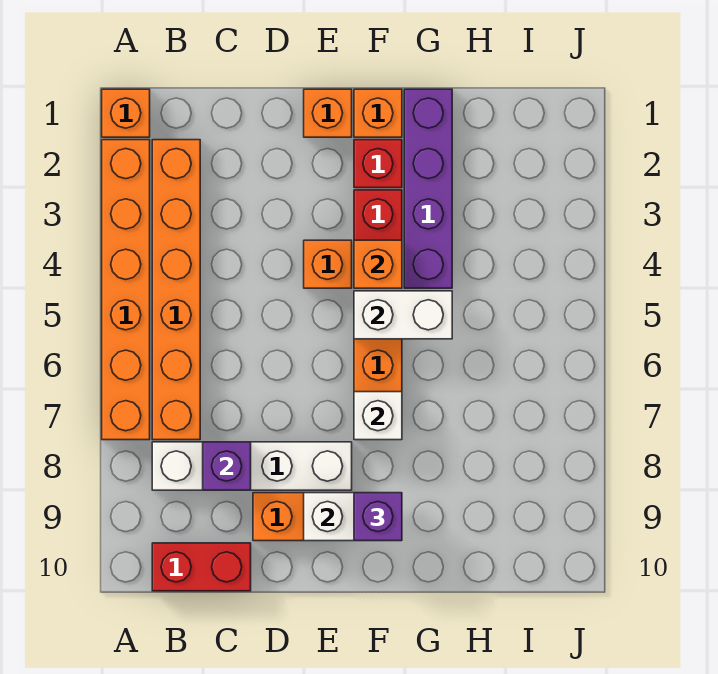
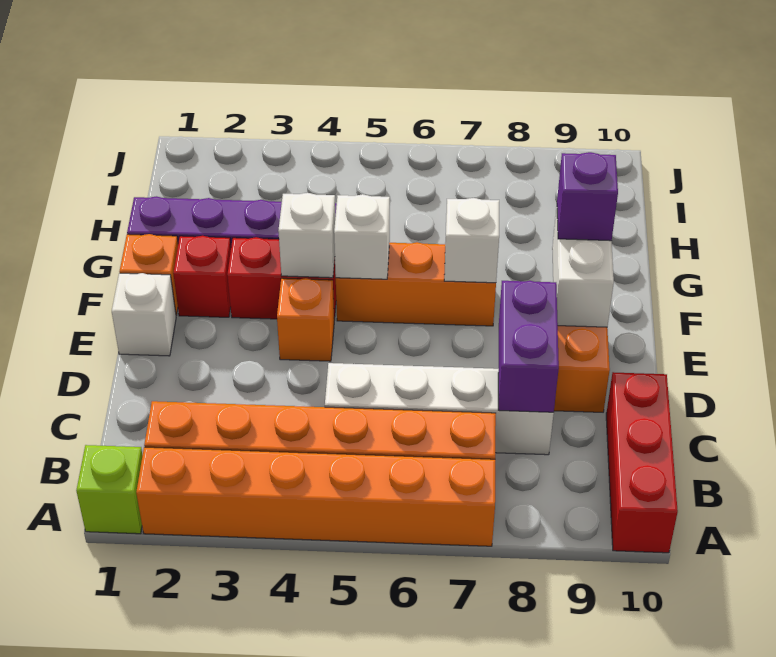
orange 1x1 brick [102,89,150,137] -> lime 1x1 brick [76,445,143,534]
white 1x4 brick [152,442,352,490] -> white 1x4 brick turned to [325,363,554,455]
red 1x2 brick [152,543,251,591] -> red 1x3 brick [606,372,678,553]
purple 1x1 brick [203,442,251,490] -> purple 1x2 brick [498,281,559,412]
orange 1x1 brick [304,89,352,137] -> white 1x1 brick [112,273,176,356]
orange 1x1 brick [354,240,402,288] -> white 1x1 brick [278,193,335,278]
white 1x2 brick [354,291,452,339] -> white 1x1 brick [334,194,390,279]

